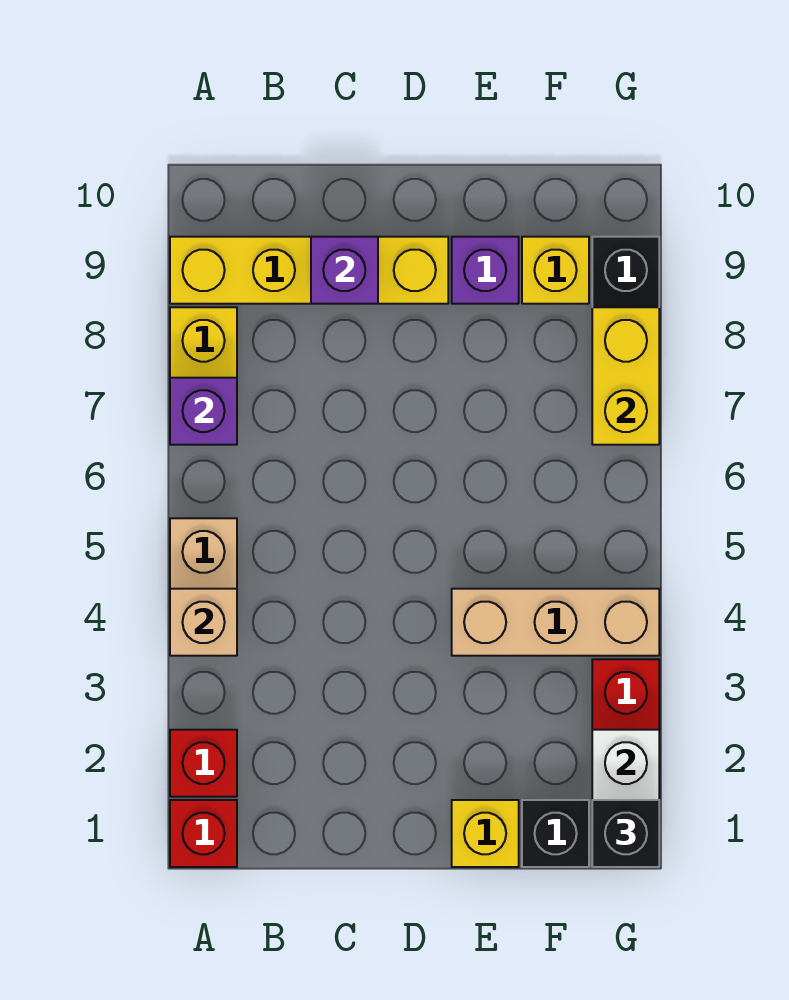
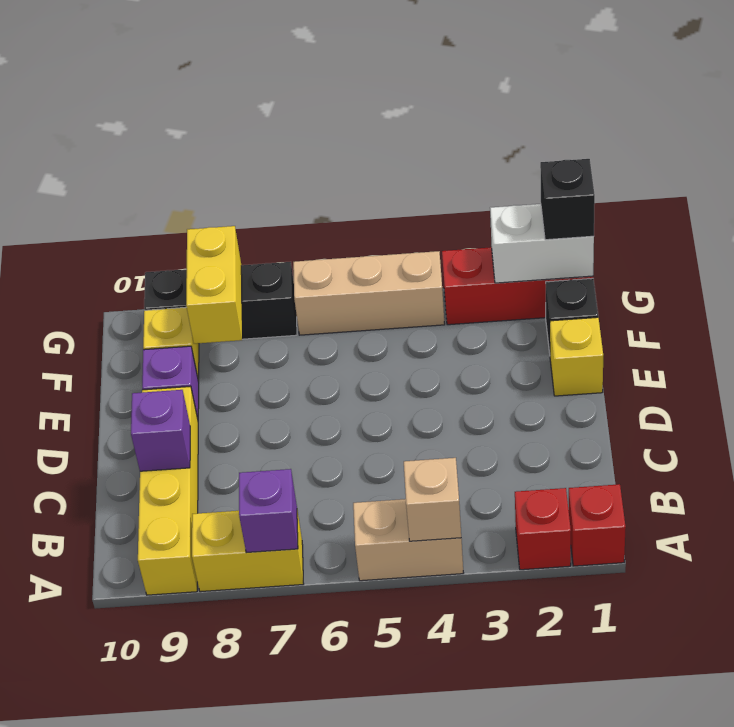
tan 1x3 brick [452,589,659,656] -> tan 1x3 brick turned to [293,251,445,335]
yellow 1x2 brick [592,307,659,445] -> yellow 1x2 brick turned to [186,226,242,344]

